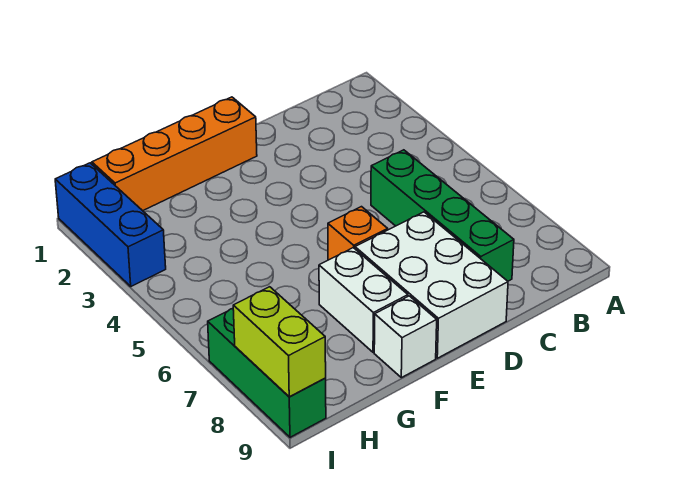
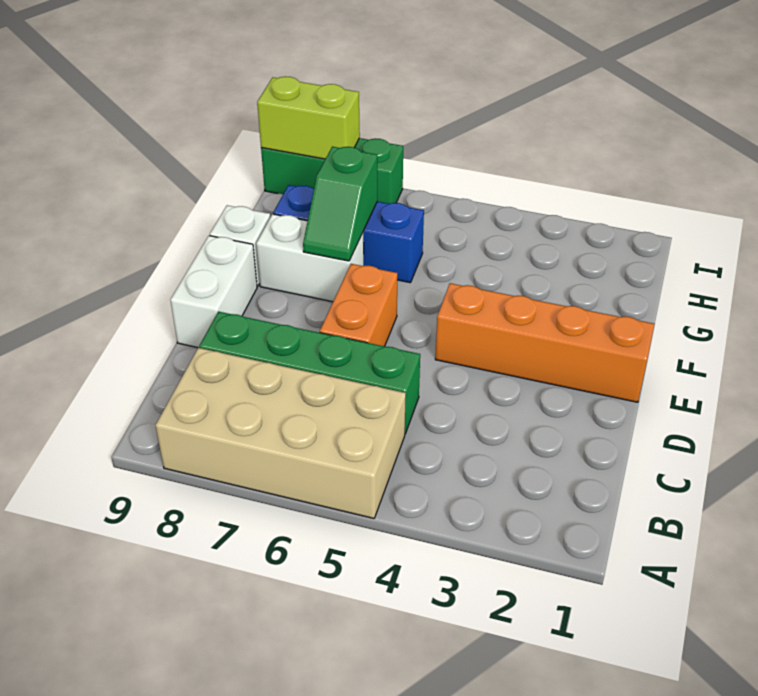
none -> tan 2x4 brick [155,348,406,518]
white 2x3 brick [355,212,508,358] -> white 1x2 brick [170,236,257,348]
orange 1x4 brick [92,97,257,211] -> orange 1x4 brick turned to [435,283,655,402]
orange 1x1 brick [328,207,388,260] -> orange 1x2 brick [320,264,397,346]
none -> green 1x2 slope [303,147,377,261]
blue 1x3 brick [55,163,166,286] -> blue 1x3 brick moved to [273,185,424,283]

